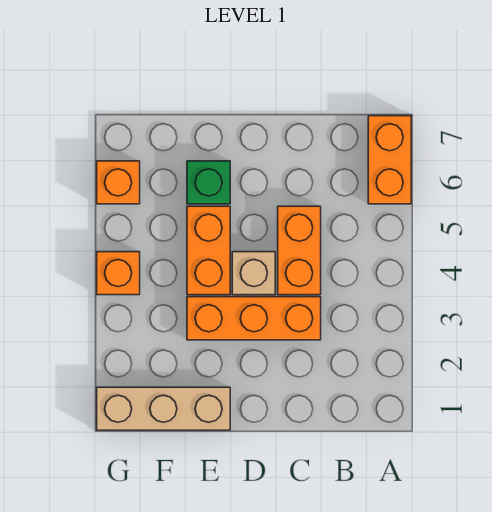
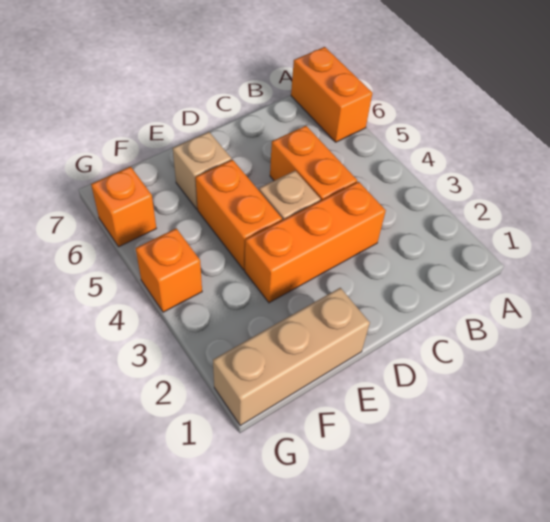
green 1x1 brick [187,161,230,204] -> tan 1x1 brick [173,132,231,209]

